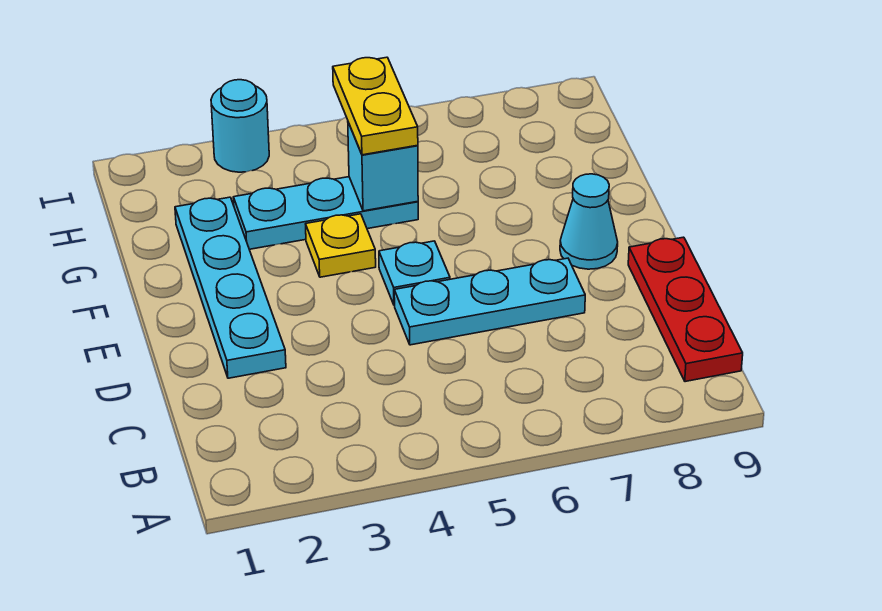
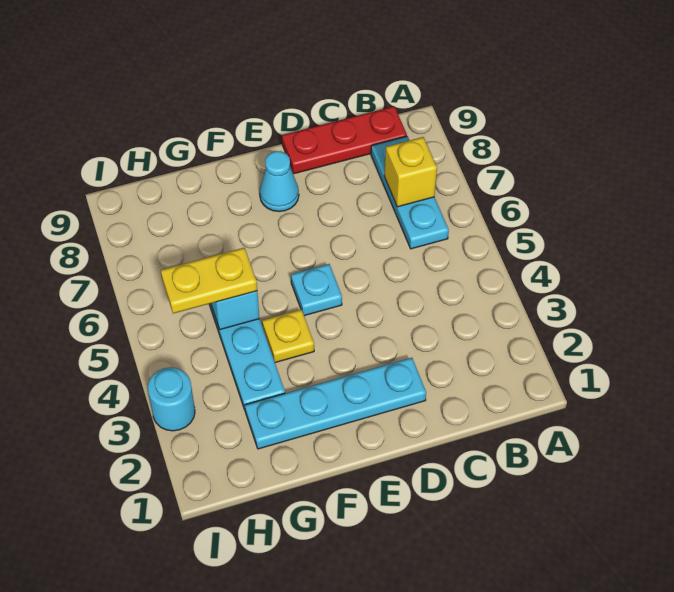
none -> yellow 1x1 brick [384,137,437,207]
cyan 1x3 plate [394,258,585,345] -> cyan 1x3 plate moved to [371,136,449,249]

